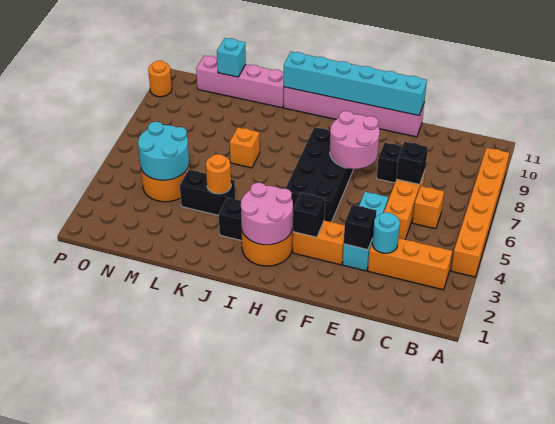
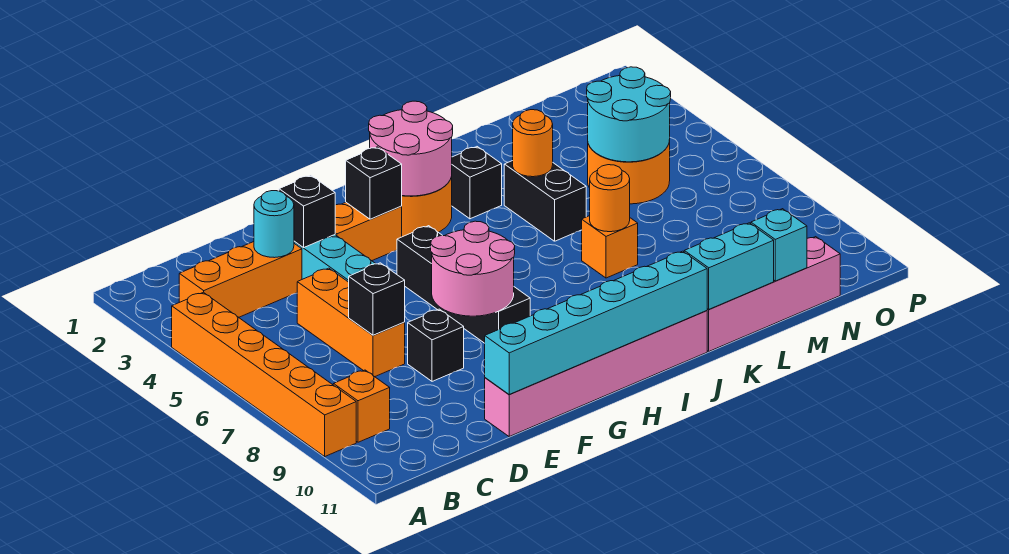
orange 1x1 brick [412,186,444,229] -> orange 1x1 brick moved to [333,370,390,442]
black 2x4 brick [285,127,354,222] -> black 1x4 brick [397,226,530,343]
black 1x2 brick [180,170,235,215] -> black 1x2 brick turned to [504,161,586,241]
none -> cyan 1x2 brick [684,223,774,309]
orange 1x1 round brick [148,61,172,97] -> orange 1x1 round brick moved to [590,165,630,232]

